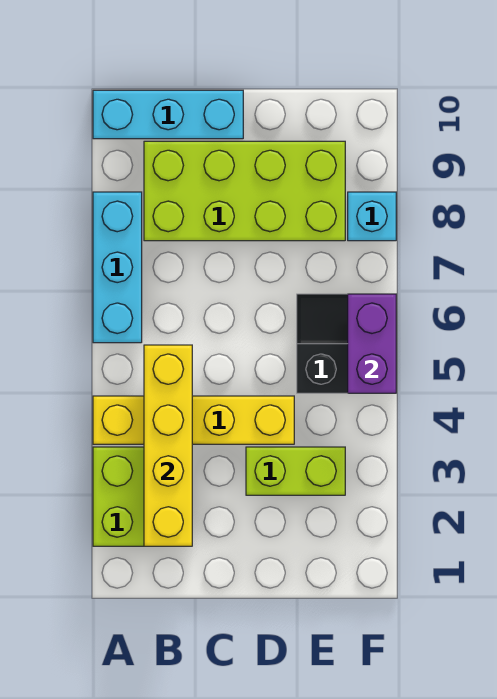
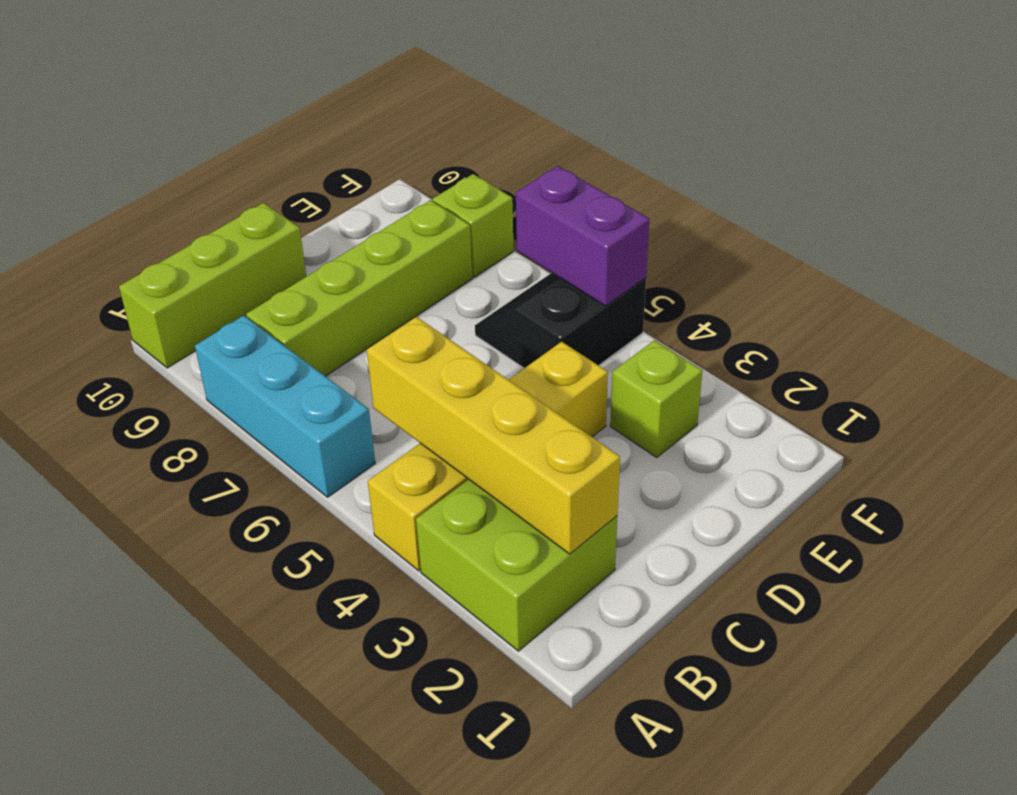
cyan 1x3 brick [93,90,243,139] -> lime 1x3 brick [119,203,307,368]
lime 2x4 brick [144,141,345,241] -> lime 1x4 brick [246,200,472,376]
lime 1x2 brick [246,447,345,495] -> lime 1x1 brick [610,340,702,457]
cyan 1x1 brick [348,192,396,241] -> lime 1x1 brick [433,174,514,277]

